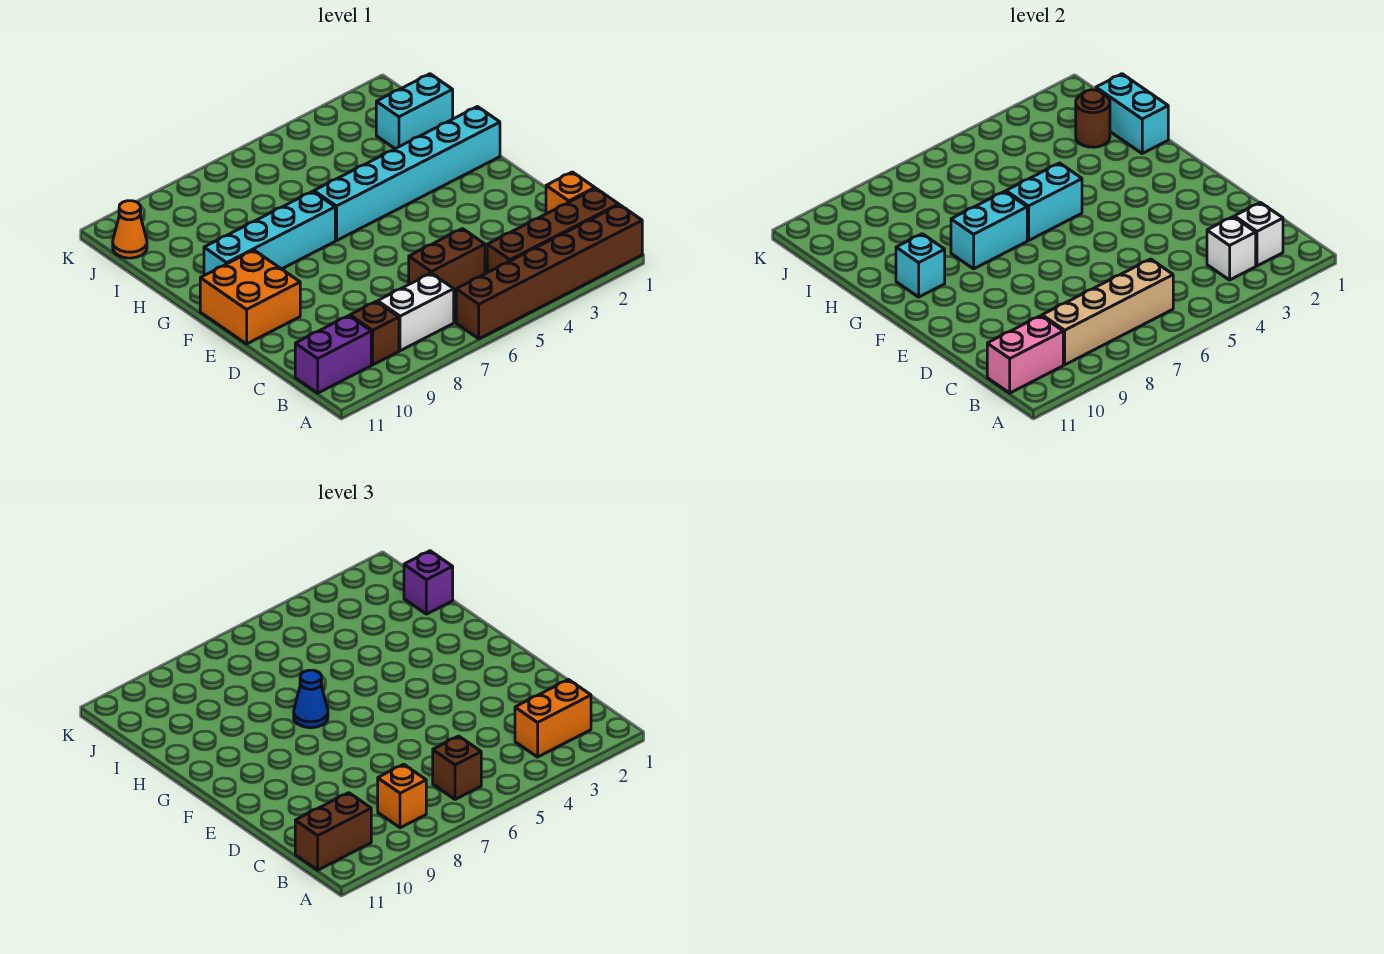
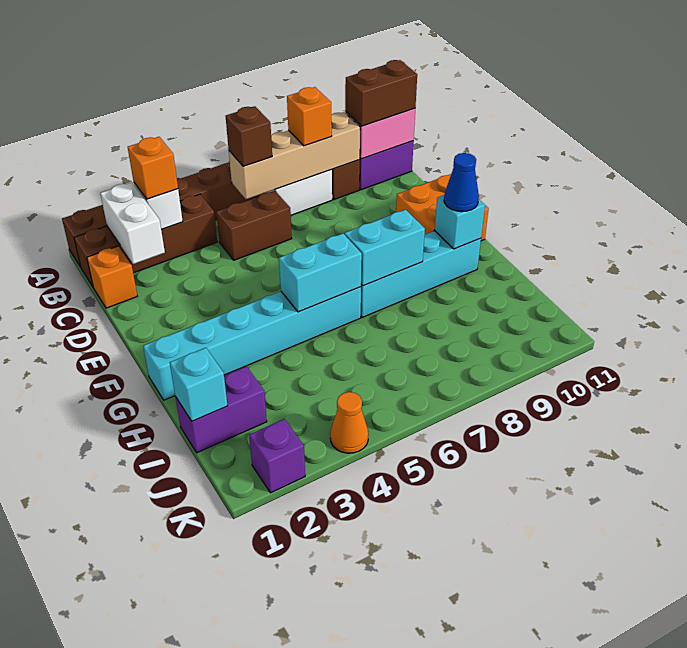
white 1x1 brick [1234,203,1283,266] -> white 1x2 brick [100,182,165,264]
orange 1x2 brick [515,680,591,757] -> orange 1x1 brick [128,137,178,199]
blue 1x1 cone [294,670,328,728] -> blue 1x1 cone moved to [444,153,479,212]
cyan 1x2 brick [1096,74,1168,153] -> cyan 1x1 brick [170,348,227,421]
cyan 1x2 brick [376,74,453,149] -> purple 1x2 brick [175,366,267,453]
purple 1x1 brick [404,551,453,614] -> purple 1x1 brick moved to [249,419,305,493]
brown 1x1 round brick [1076,90,1110,147] -> none
orange 1x1 cone [113,201,147,258] -> orange 1x1 cone moved to [330,392,368,453]

